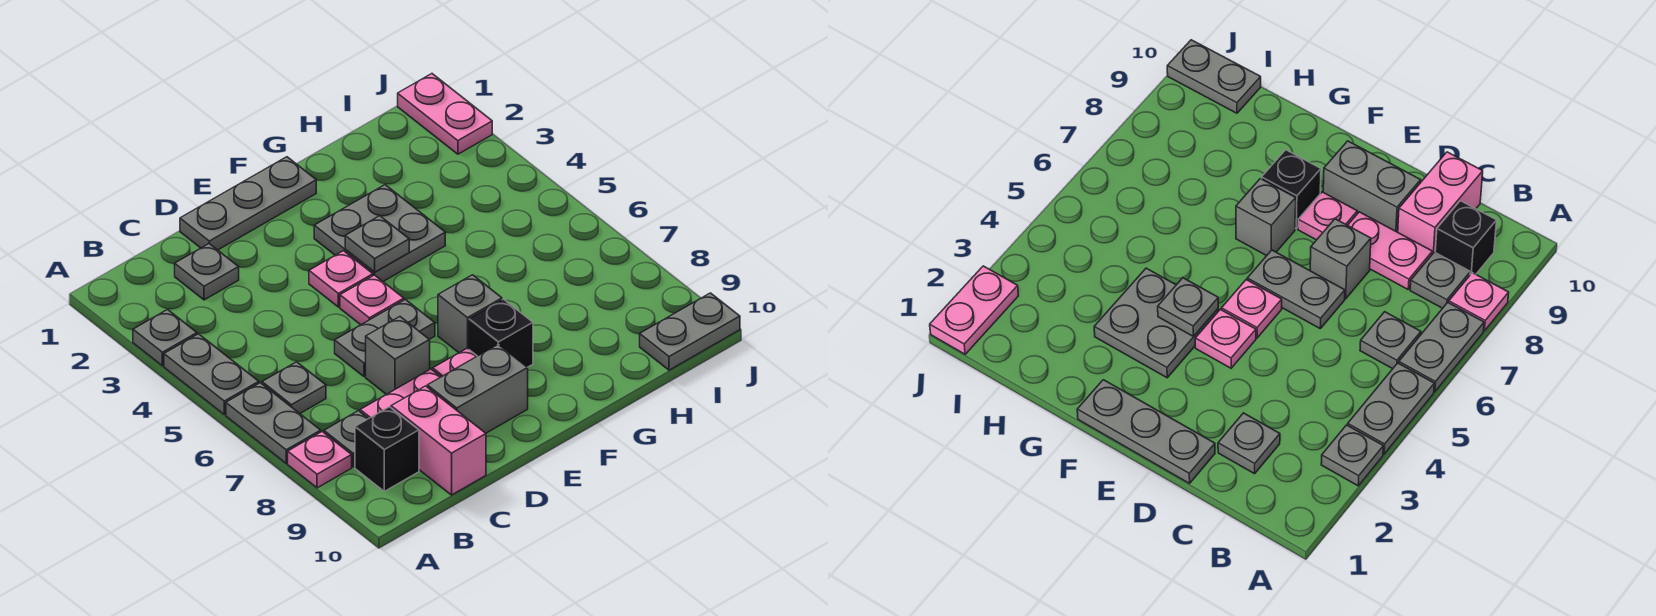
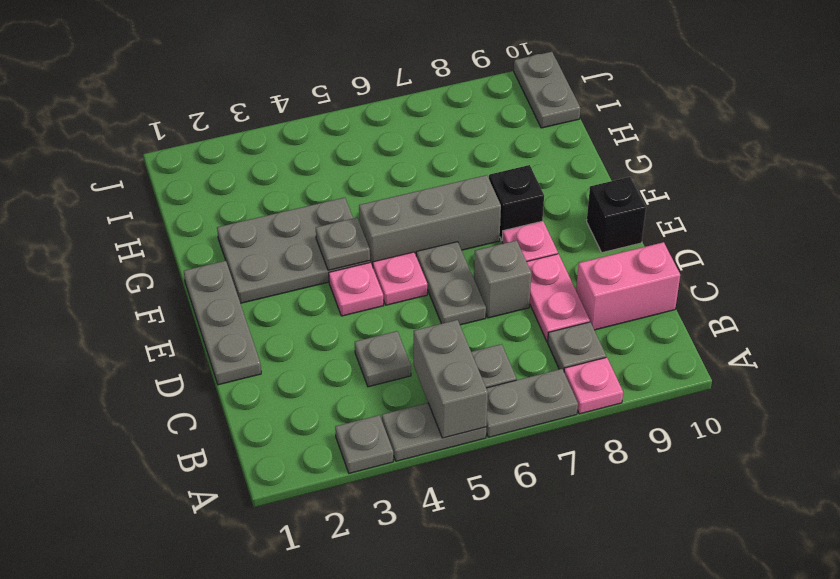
black 1x1 brick [355,407,419,491] -> black 1x1 brick moved to [587,177,646,253]
grey 1x1 plate [175,244,239,300] -> grey 1x1 plate moved to [355,331,411,387]
grey 1x2 brick [427,345,528,433] -> grey 1x2 brick moved to [414,320,488,438]
grey 2x2 plate [314,185,445,281] -> grey 2x3 plate [217,198,370,303]
grey 1x1 brick [438,275,502,353] -> grey 1x3 brick [359,175,501,267]
pink 1x2 plate [398,74,492,154] -> none

